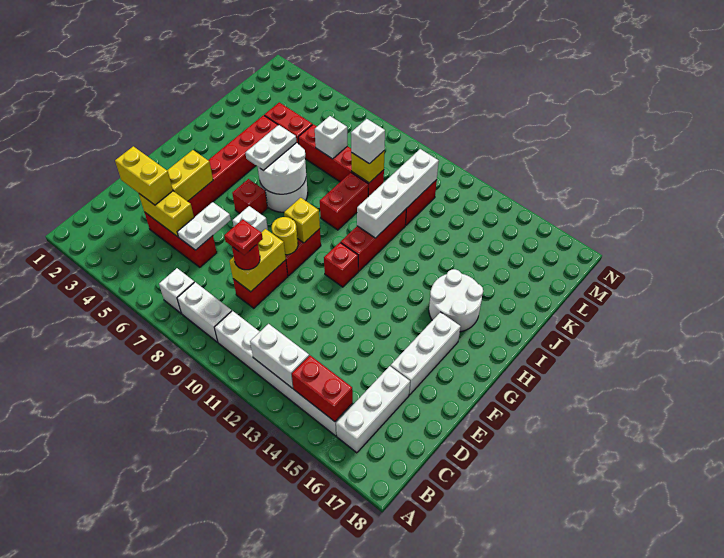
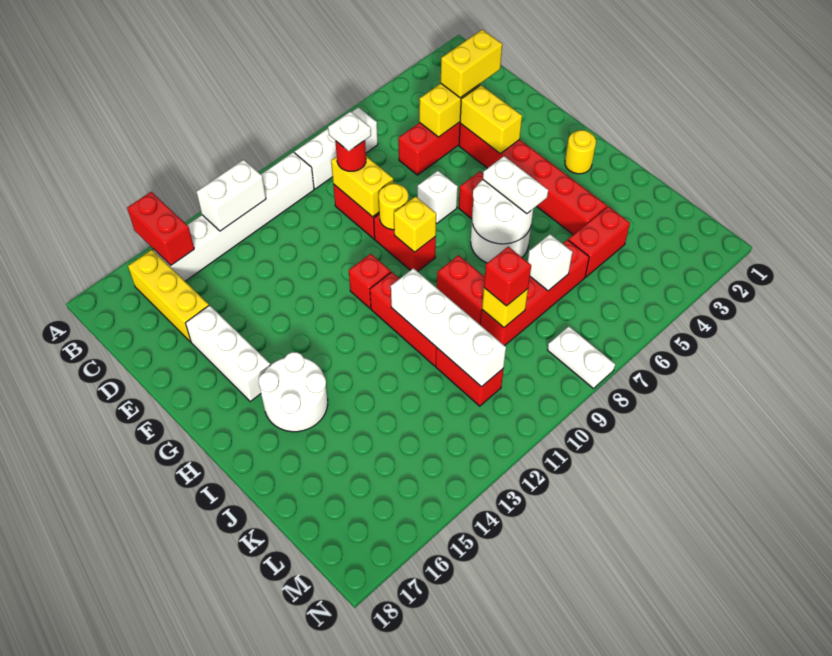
red 1x2 brick [292,356,353,422] -> red 1x2 brick turned to [127,192,194,265]
white 1x3 brick [336,366,410,453] -> yellow 1x3 brick [128,250,209,342]
white 1x2 plate [177,202,231,250] -> white 1x2 plate moved to [547,326,615,389]
red 1x1 plate [224,219,263,255] -> white 1x1 plate [328,112,371,151]
none -> yellow 1x1 round brick [565,130,596,174]
white 1x1 brick [351,119,385,164] -> red 1x1 brick [484,247,531,306]

